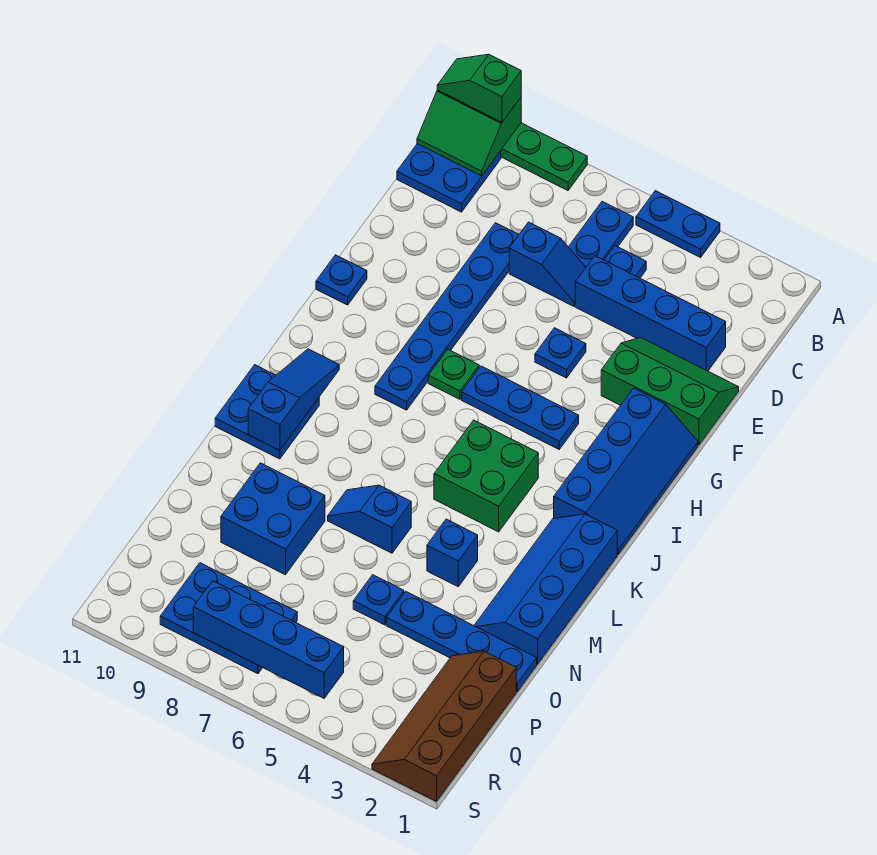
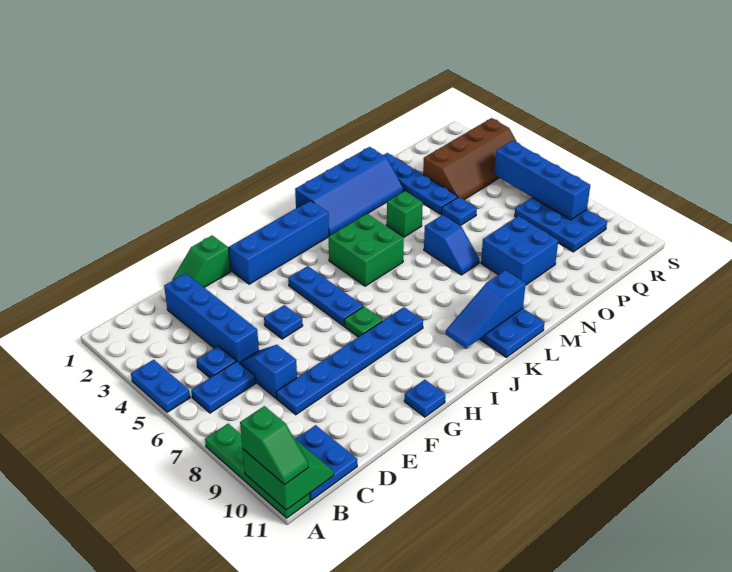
green 2x3 slope [601,337,739,445] -> green 1x2 slope [172,235,231,287]
blue 1x1 brick [427,519,478,586] -> green 1x1 brick [387,191,423,237]
brown 2x4 slope [372,651,516,801] -> brown 2x4 slope moved to [423,118,517,200]

